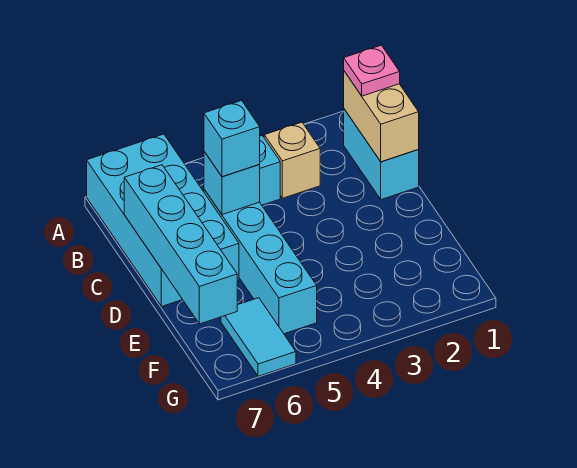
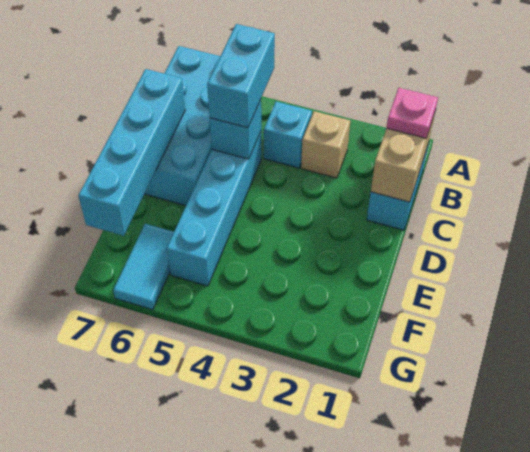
cyan 1x1 brick [204,101,260,177] -> cyan 1x2 brick [207,24,275,128]

